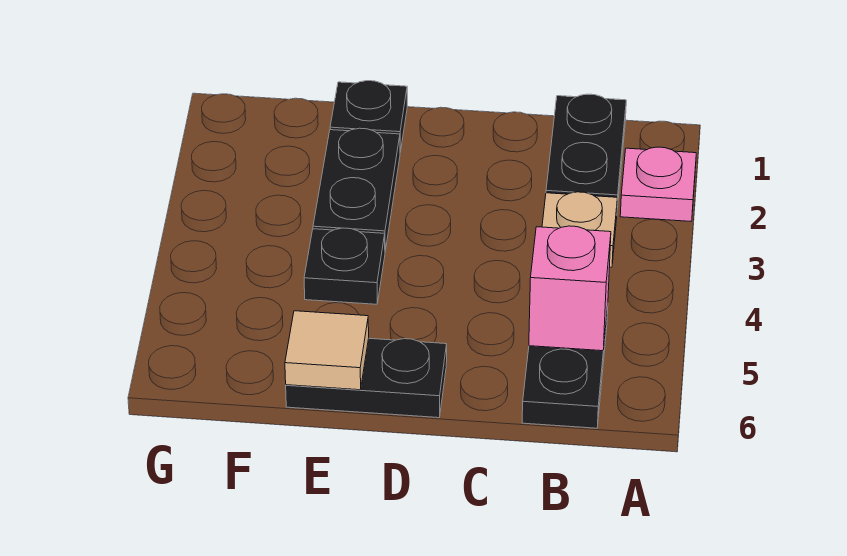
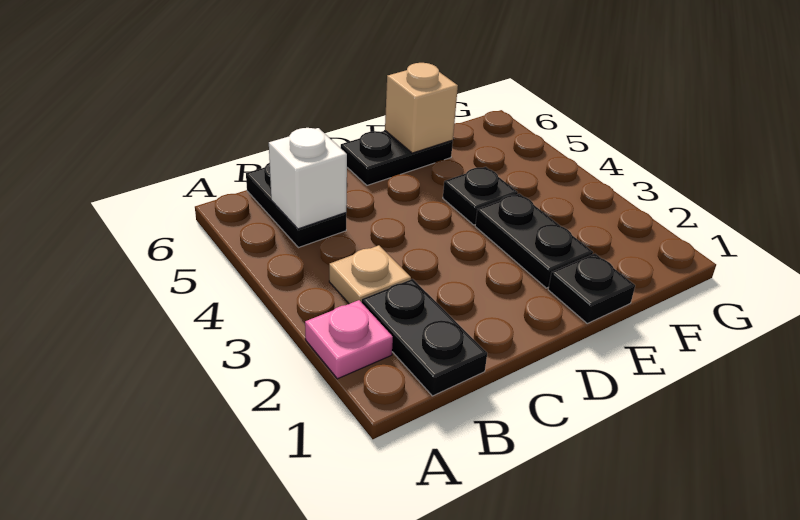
pink 1x1 brick [529,226,611,351] -> white 1x1 brick [269,128,347,229]
tan 1x1 tile [285,311,369,390] -> tan 1x1 brick [385,63,458,153]

